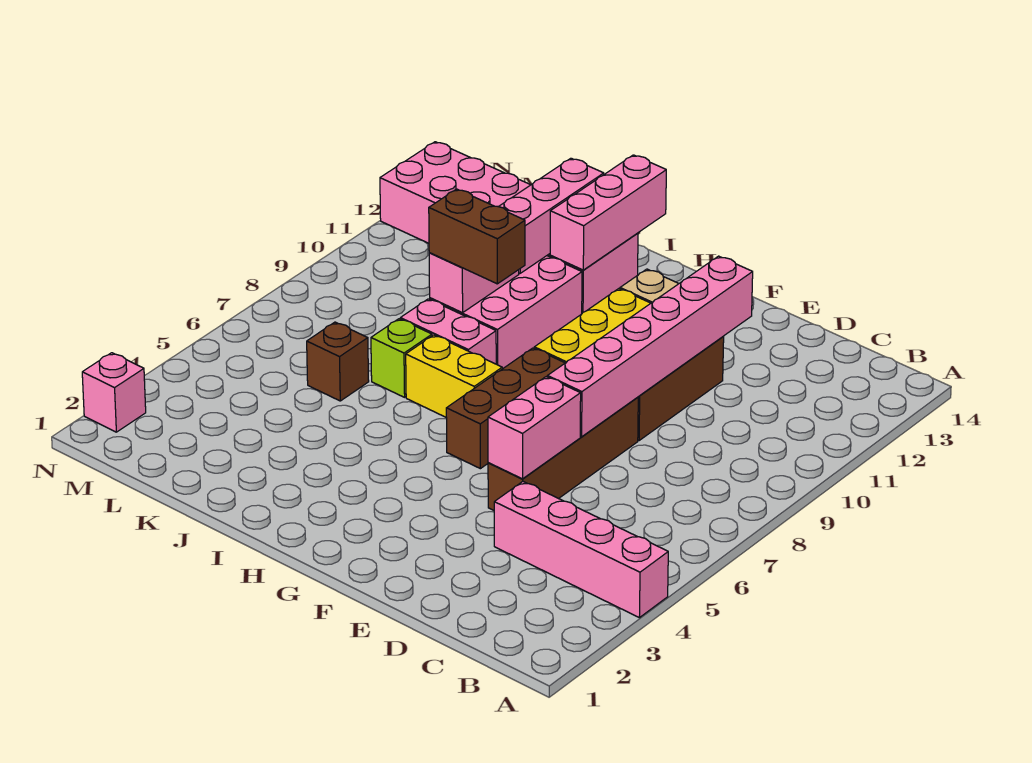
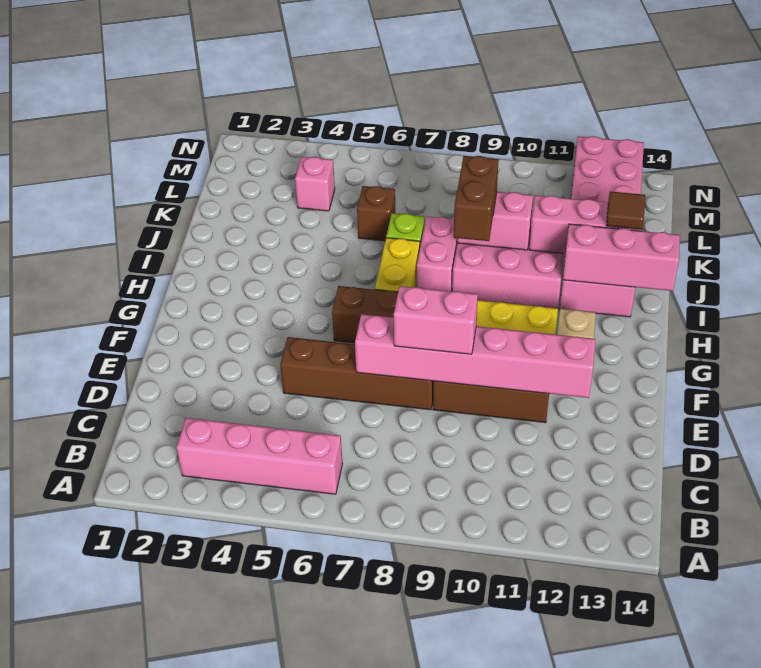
pink 1x4 brick [494,482,668,618] -> pink 1x4 brick turned to [176,418,342,494]
pink 1x2 brick [488,377,581,479] -> pink 1x2 brick moved to [394,286,478,354]
none -> brown 1x1 tile [606,191,645,230]
pink 1x1 brick [82,353,146,432] -> pink 1x1 brick moved to [295,157,335,211]

